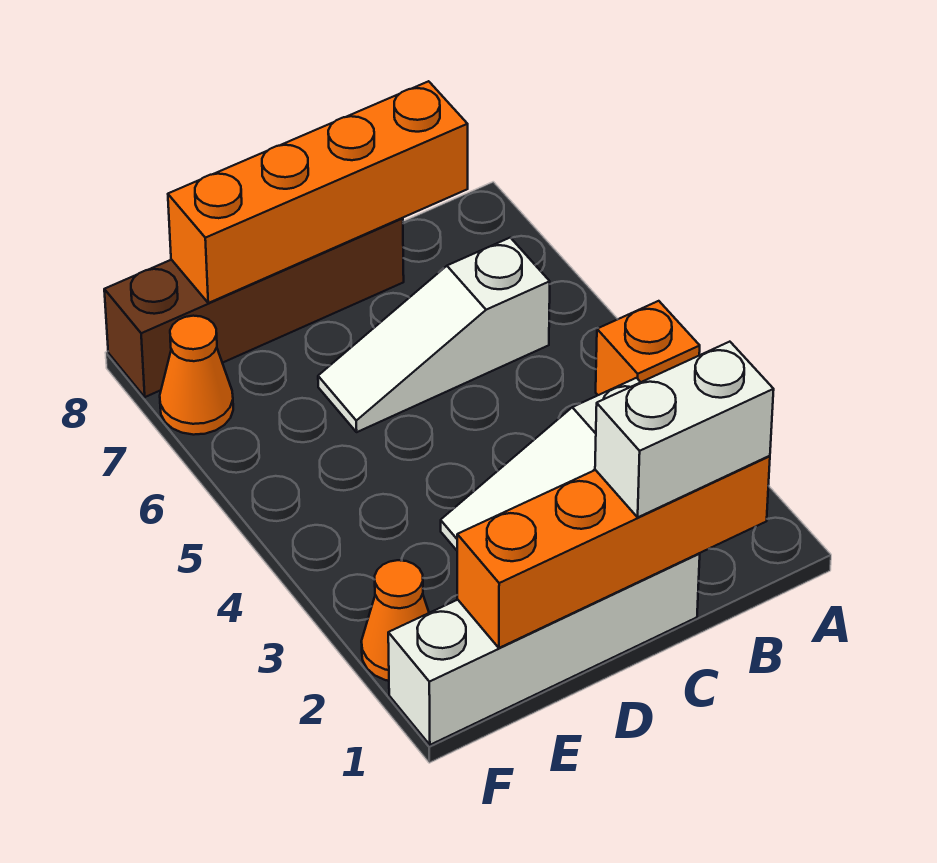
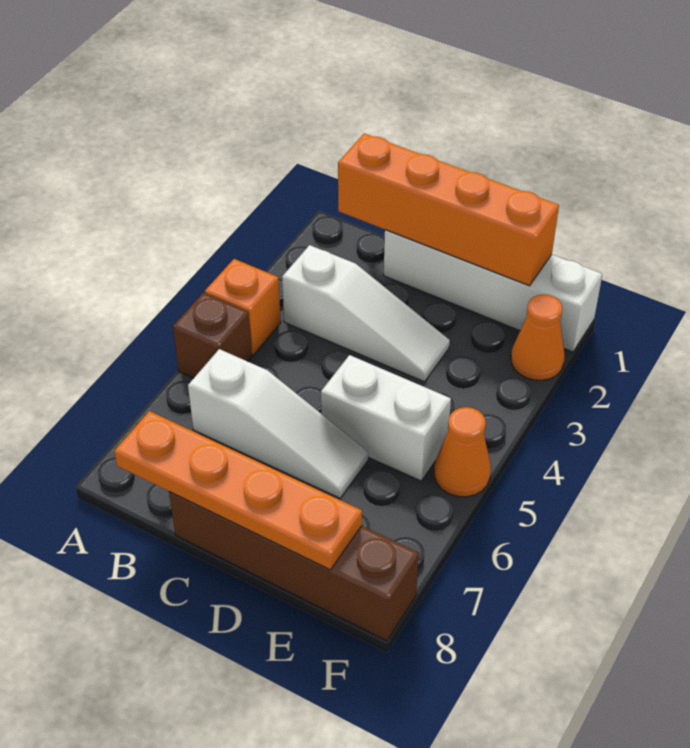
none -> brown 1x1 brick [173,293,252,378]
white 1x2 brick [595,342,774,517] -> white 1x2 brick moved to [321,355,451,481]
orange 1x4 brick [168,81,468,303] -> orange 1x4 plate [114,411,362,570]
orange 1x1 cone [160,316,233,435] -> orange 1x1 cone moved to [434,407,491,497]

